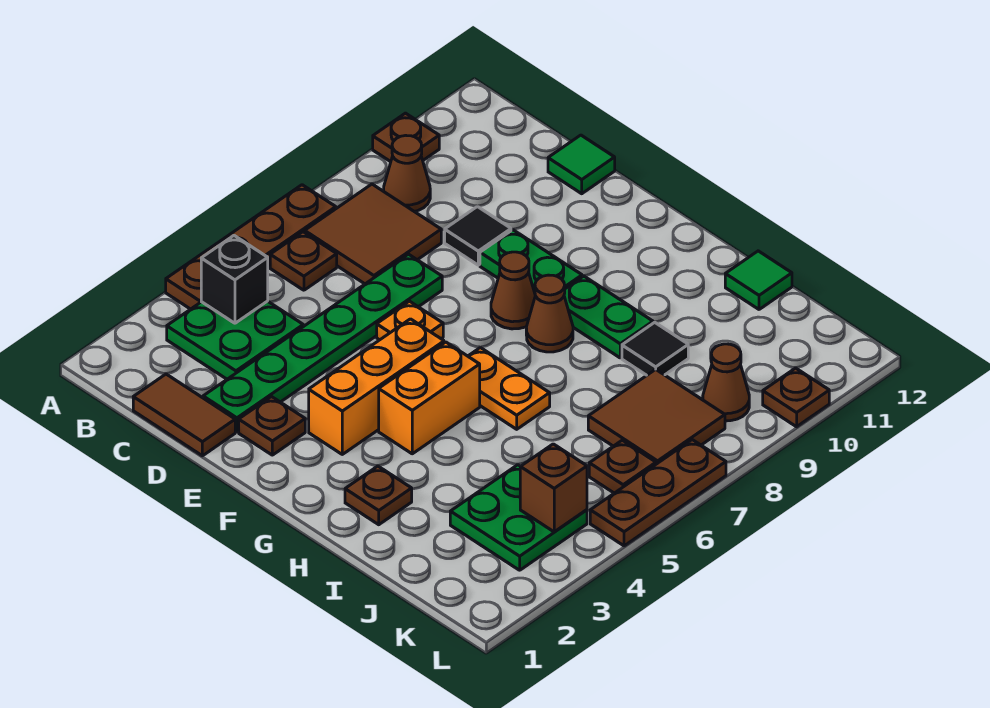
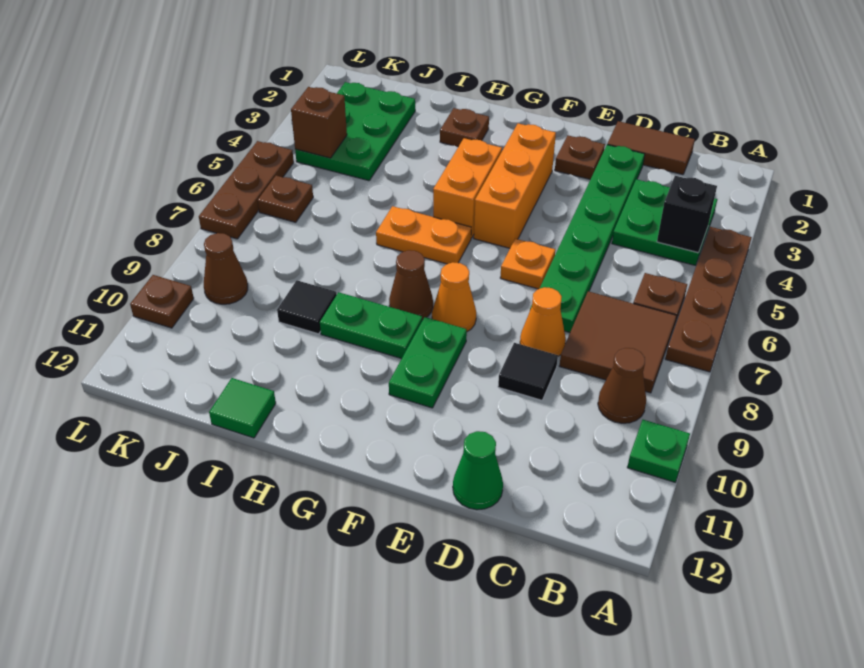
brown 1x1 plate [373,113,439,162] -> green 1x1 plate [627,420,690,482]
none -> orange 1x1 cone [520,287,566,356]
green 1x1 tile [548,135,615,194] -> green 1x1 cone [453,431,503,510]
green 1x2 plate [480,230,582,293] -> green 1x2 plate turned to [389,317,467,408]
brown 1x1 cone [491,252,535,329] -> orange 1x1 cone [432,262,476,332]
green 2x2 plate [450,465,587,570] -> green 2x3 plate [295,82,415,181]
brown 2x2 tile [588,369,725,464] -> none

